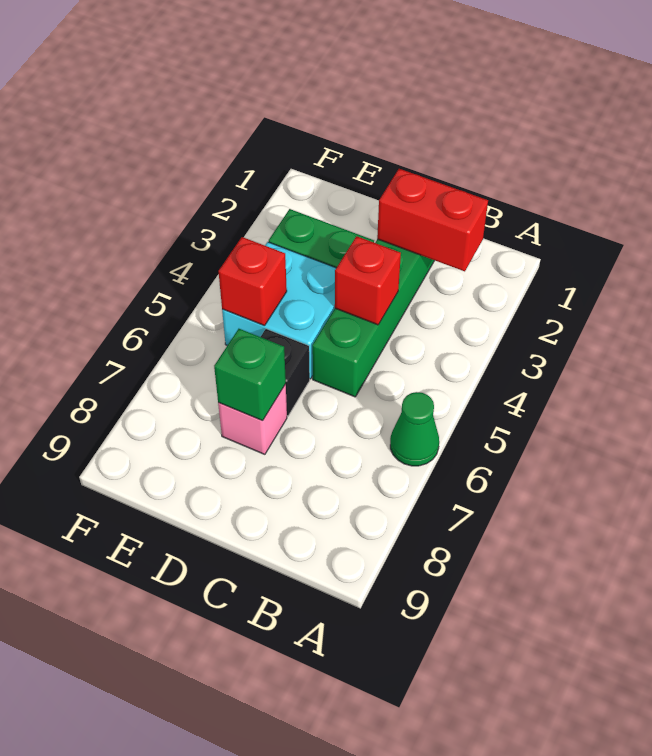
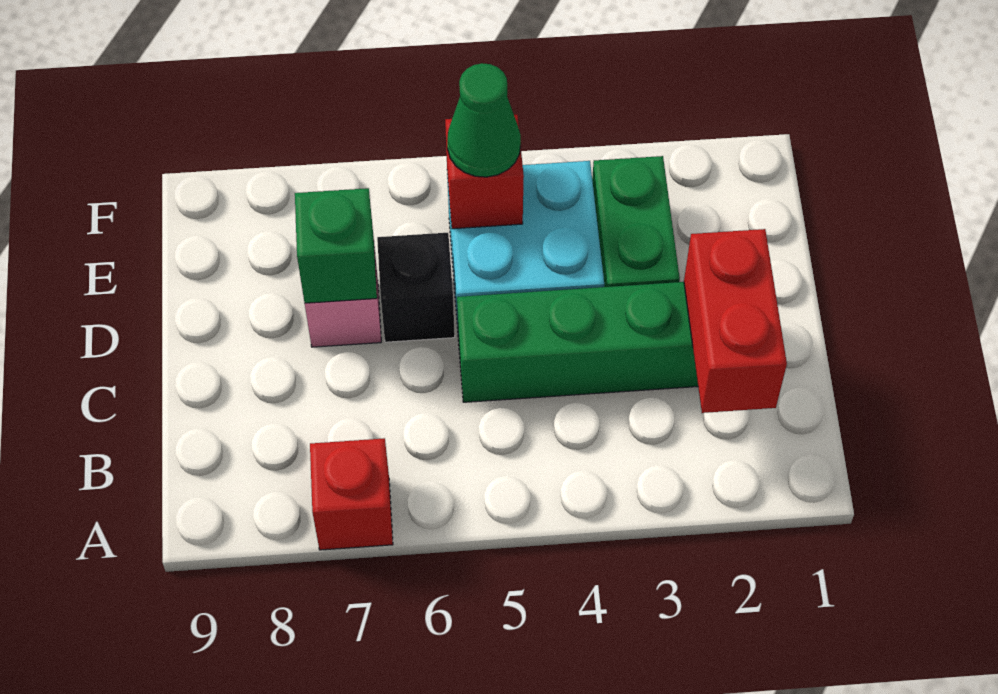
green 1x1 cone [390,392,439,466] -> green 1x1 cone moved to [447,63,521,177]
red 1x1 brick [335,236,401,325] -> red 1x1 brick moved to [310,438,393,550]

